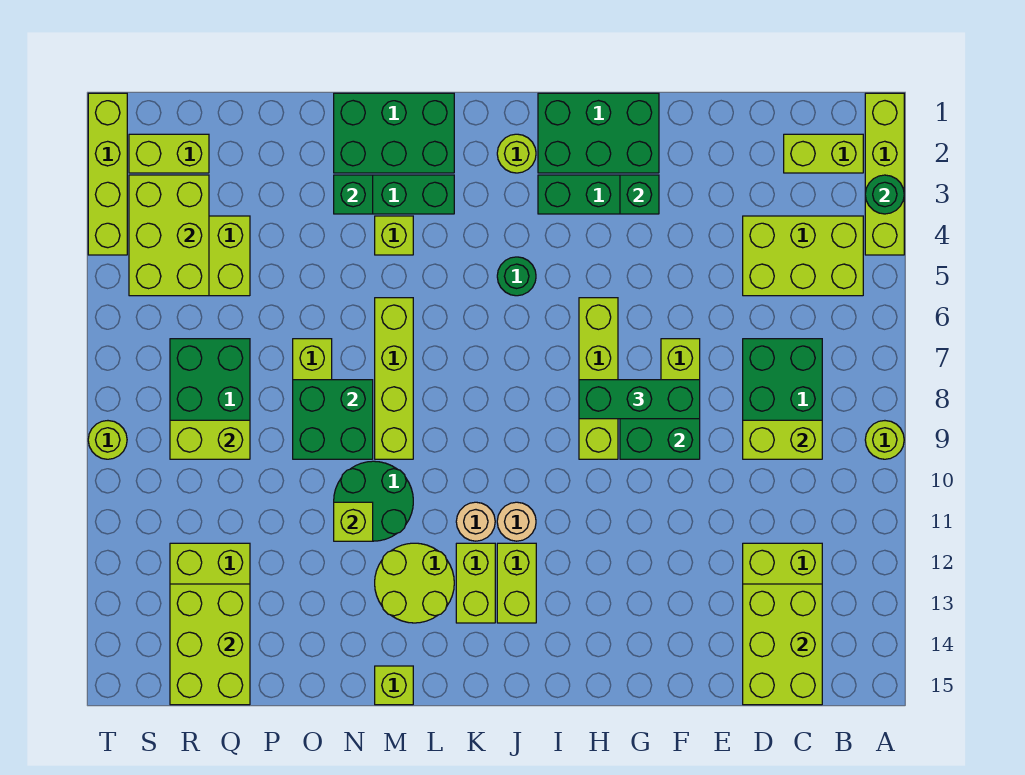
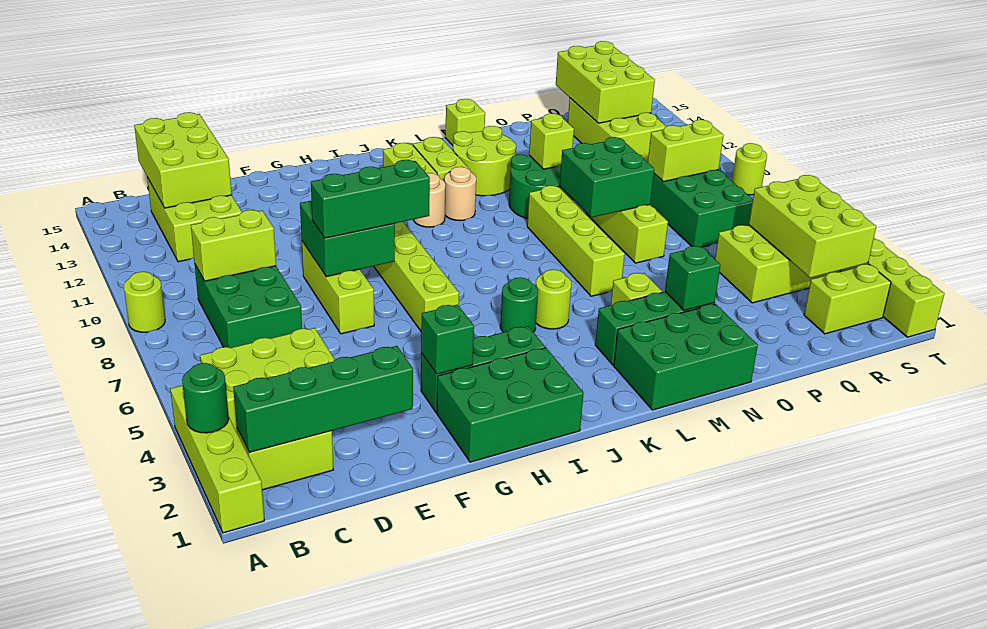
none -> green 1x4 brick [233,346,413,452]
lime 1x1 round brick [497,134,536,173] -> lime 1x1 round brick moved to [536,270,571,329]

